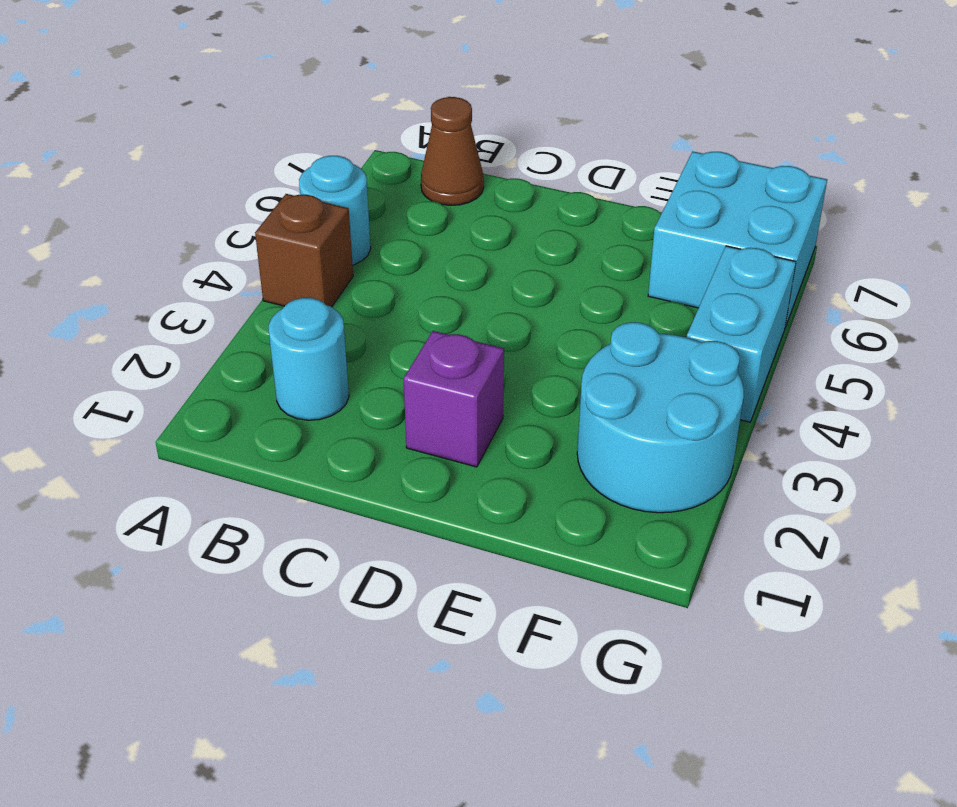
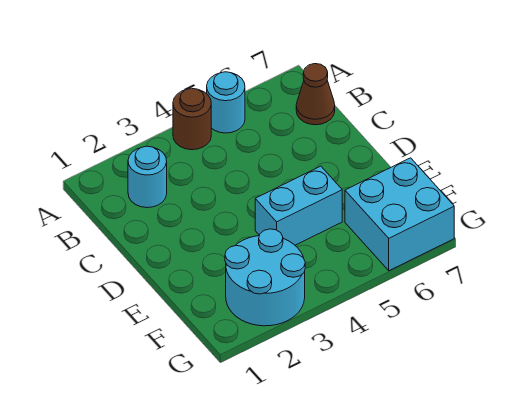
brown 1x1 brick [255,194,353,307] -> brown 1x1 round brick [173,88,211,150]
purple 1x1 brick [404,331,504,467] -> none
cyan 1x2 brick [687,246,796,422] -> cyan 1x2 brick moved to [255,166,342,245]

